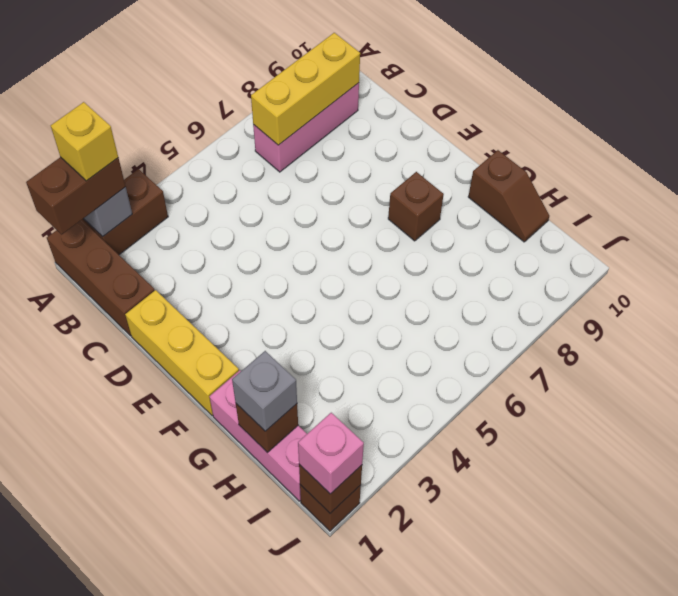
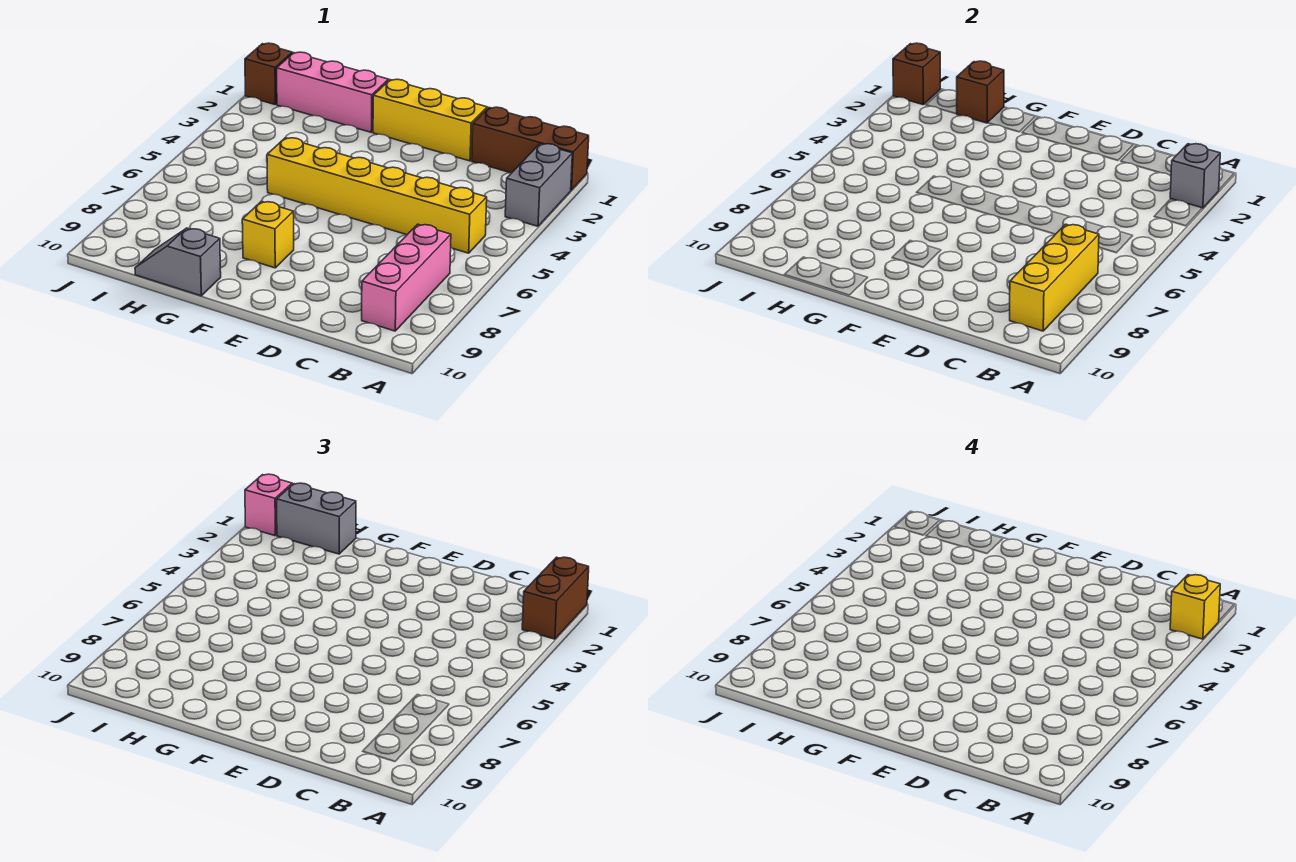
brown 1x2 brick [82,169,168,255] -> grey 1x2 brick [505,144,572,226]
none -> yellow 1x6 brick [267,138,487,253]
brown 1x1 brick [388,172,444,241] -> yellow 1x1 brick [242,201,294,268]
brown 1x2 slope [468,150,549,242] -> grey 1x2 slope [135,228,221,296]
grey 1x1 brick [232,351,297,431] -> grey 1x2 brick [277,483,356,554]

